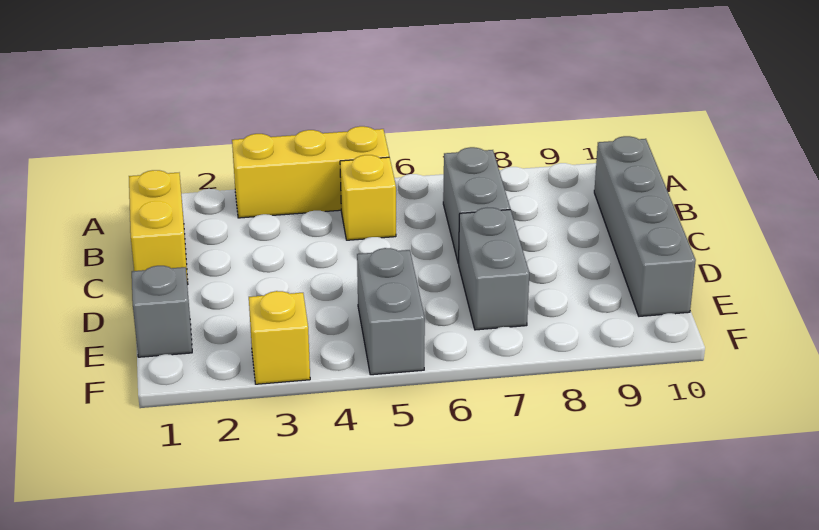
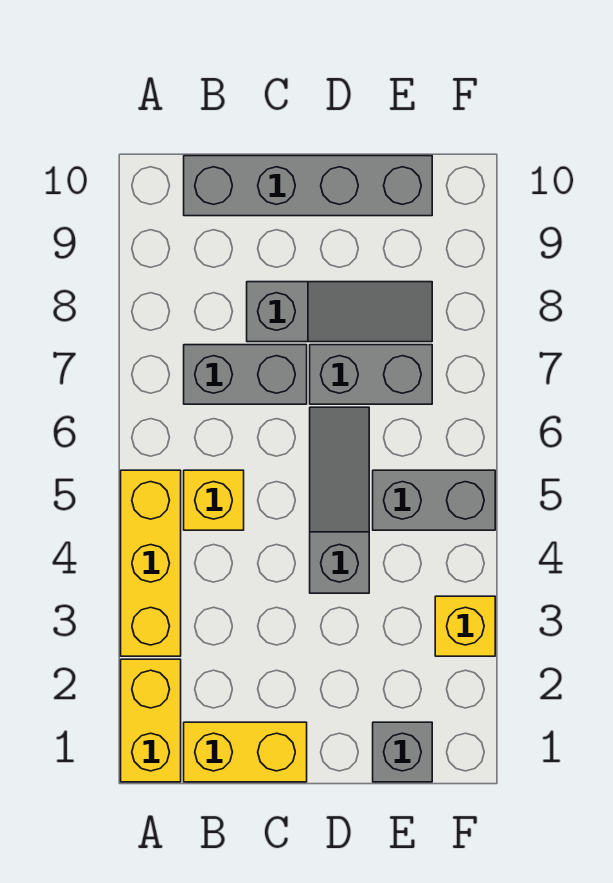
none -> yellow 1x2 brick [121,659,181,782]
none -> grey 1x3 slope [247,282,432,342]
none -> grey 1x3 slope [310,407,369,593]

